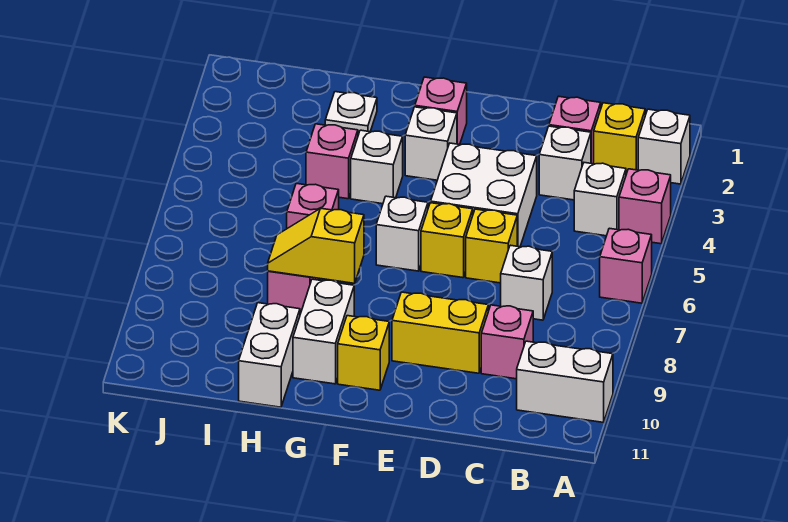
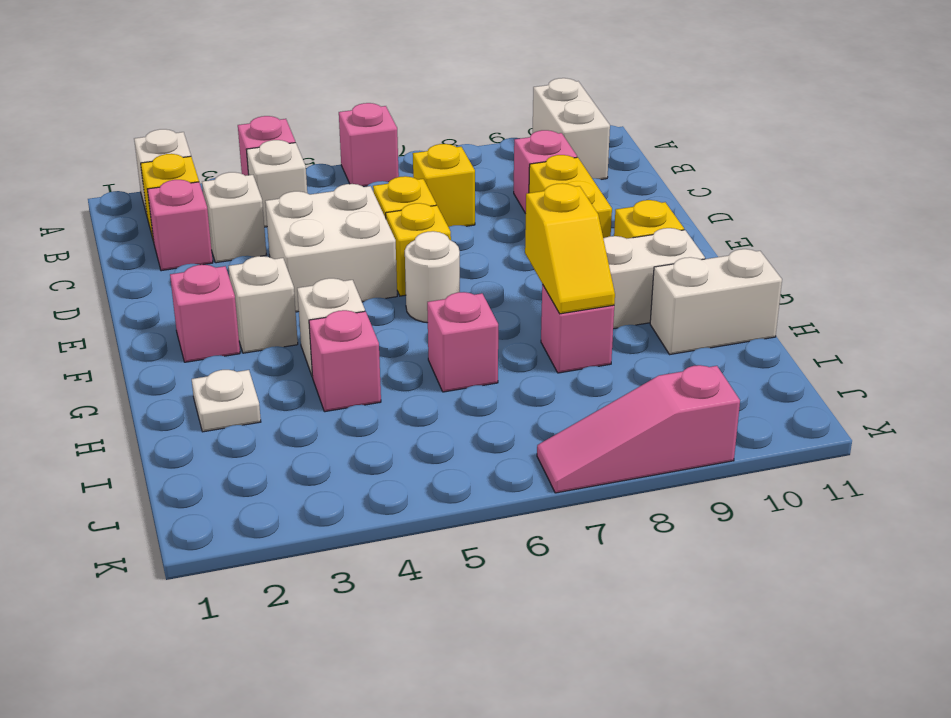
white 1x1 brick [501,245,552,320] -> yellow 1x1 brick [413,144,475,227]
white 1x1 brick [376,196,428,271] -> white 1x1 round brick [405,231,460,323]
none -> pink 1x3 slope [537,365,740,493]

